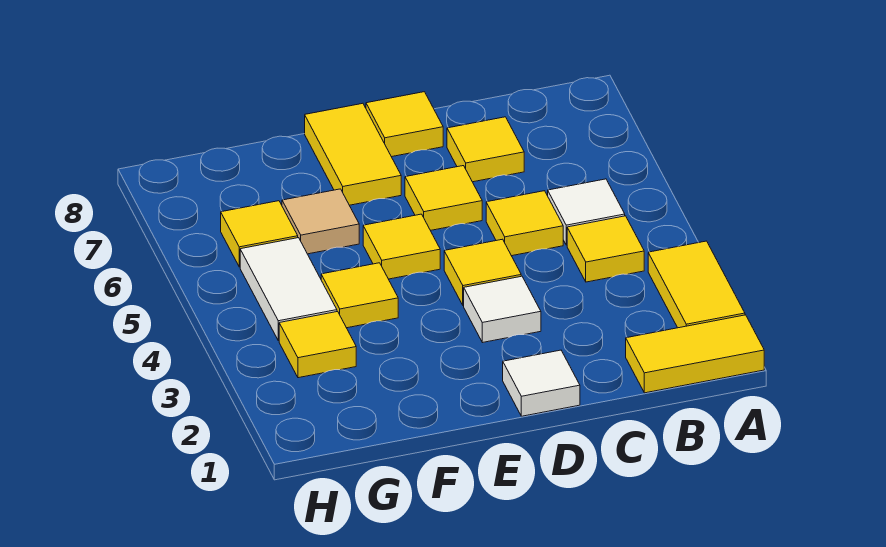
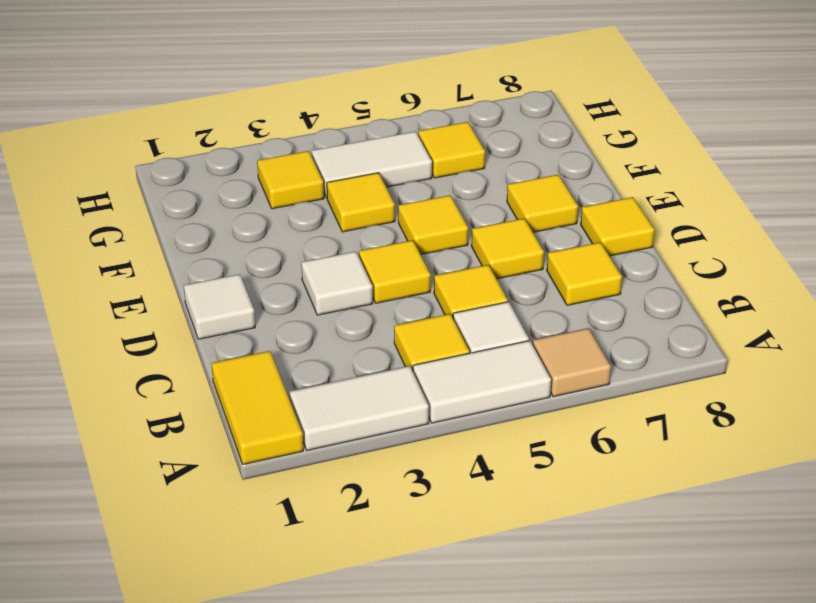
yellow 1x2 tile [648,241,745,328] -> white 1x2 tile [290,366,429,450]
none -> white 1x2 tile [413,341,551,423]
yellow 1x2 tile [305,103,401,205] -> yellow 1x1 tile [507,175,578,232]
tan 1x1 tile [282,189,359,254] -> tan 1x1 tile moved to [533,328,611,397]

